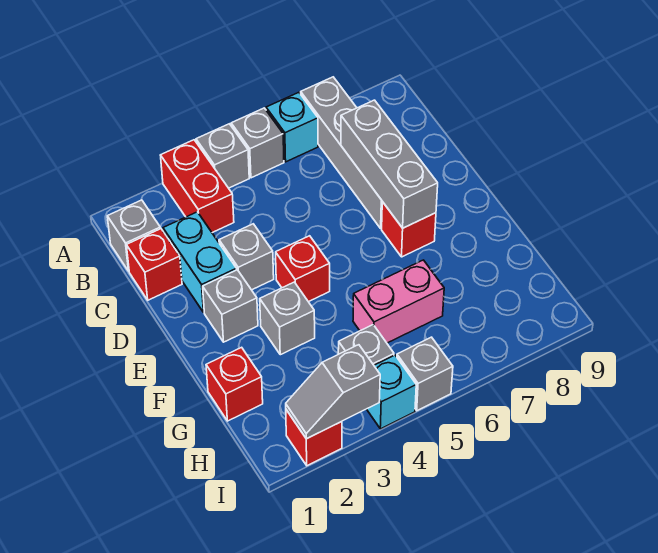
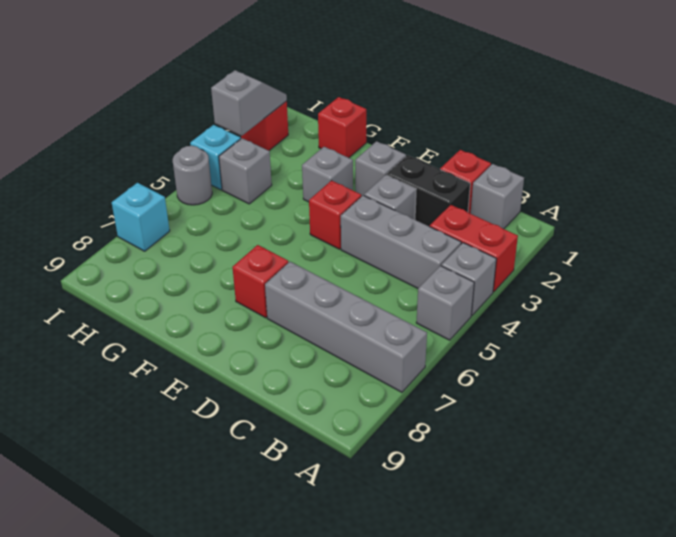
cyan 1x1 brick [266,92,318,162] -> cyan 1x1 brick moved to [112,183,170,251]
cyan 1x2 brick [163,212,237,312] -> black 1x2 brick [387,155,470,227]
grey 1x3 brick [341,100,438,228] -> grey 1x3 brick moved to [341,196,461,288]
pink 1x2 brick [353,260,444,343] -> none
grey 1x1 brick [397,337,453,411] -> grey 1x1 round brick [173,146,212,205]

